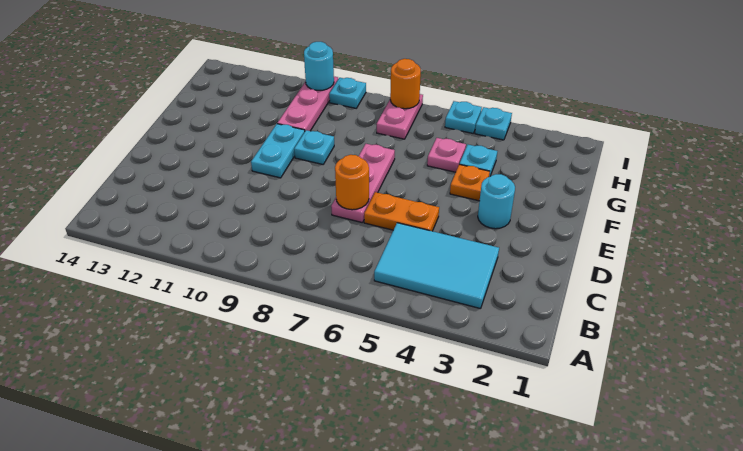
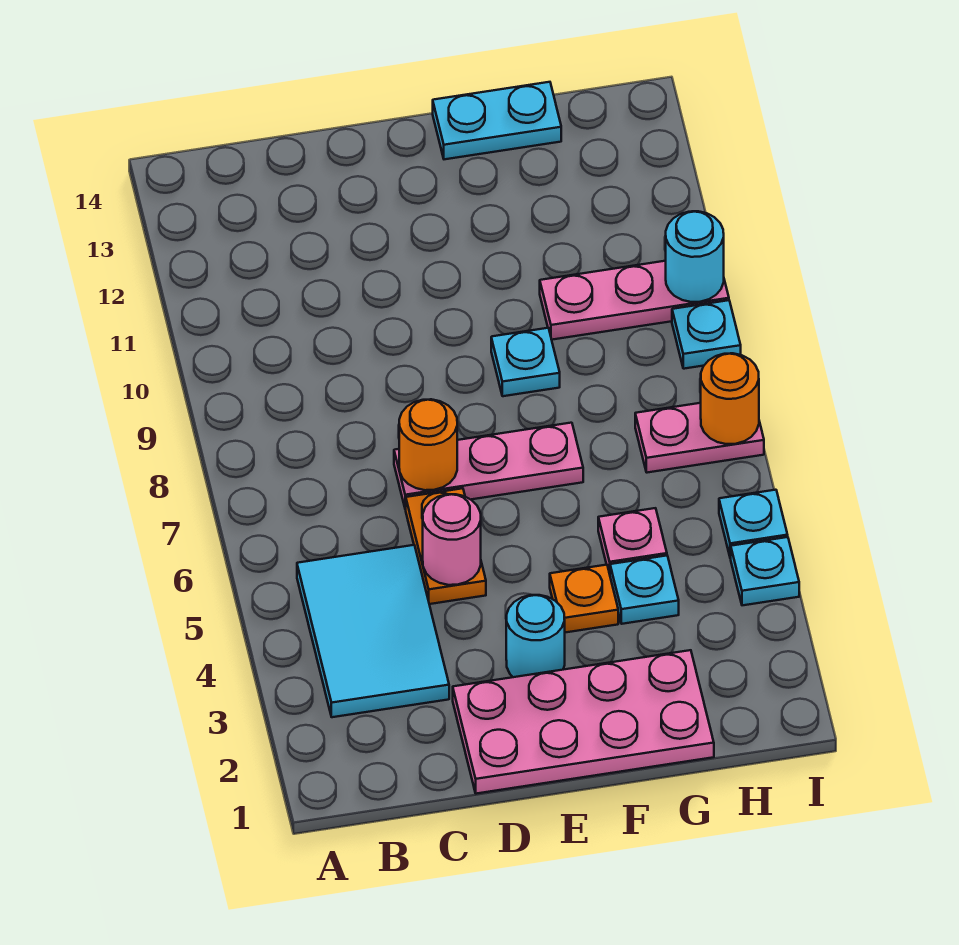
none -> pink 2x4 plate [453,650,714,794]
none -> pink 1x1 round brick [423,494,481,585]
cyan 1x2 plate [251,124,305,178] -> cyan 1x2 plate moved to [433,82,561,159]

